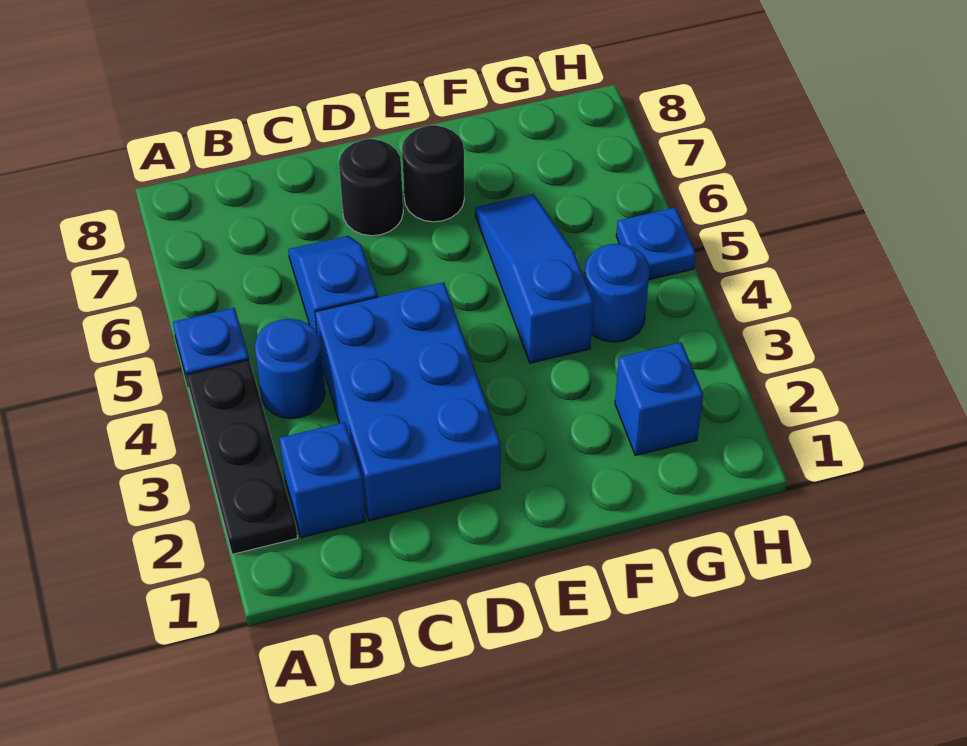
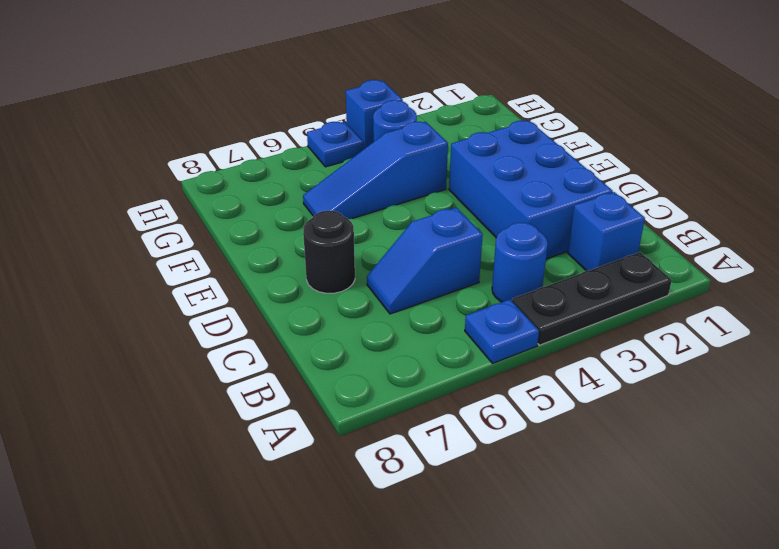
blue 2x3 brick [315,282,501,521] -> blue 2x3 brick turned to [449,121,613,259]
black 1x1 round brick [402,125,464,222] -> none
blue 1x1 brick [615,342,703,455] -> blue 1x1 brick moved to [346,80,403,150]

